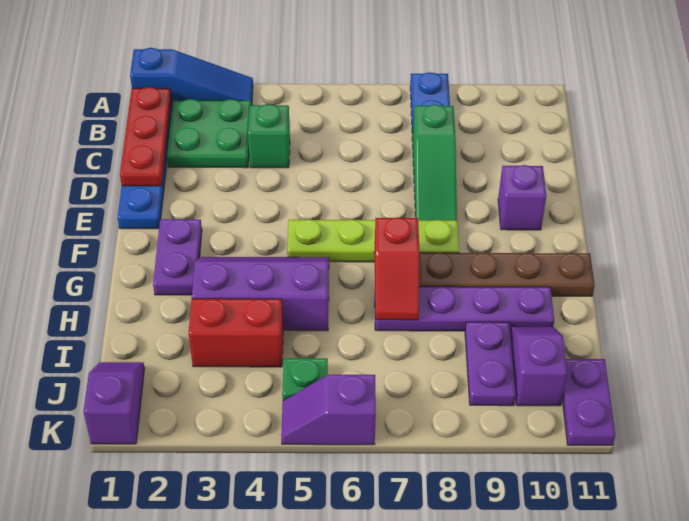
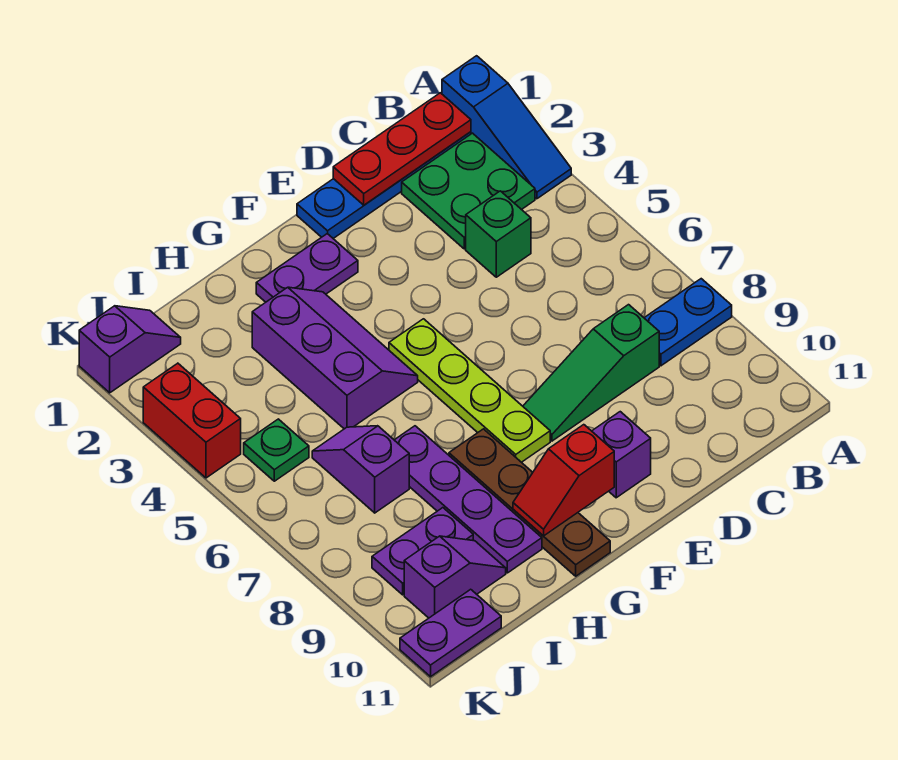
red 1x2 slope [374,218,420,320] -> red 1x2 slope moved to [513,425,614,536]
red 1x2 brick [189,299,283,367] -> red 1x2 brick moved to [143,363,241,478]
purple 1x2 slope [281,375,376,445] -> purple 1x2 slope moved to [312,426,409,513]

